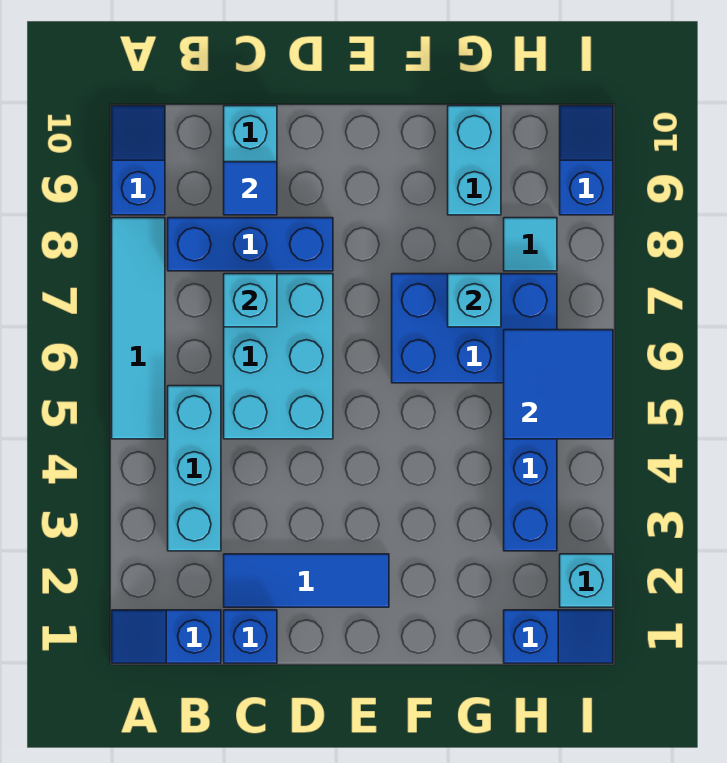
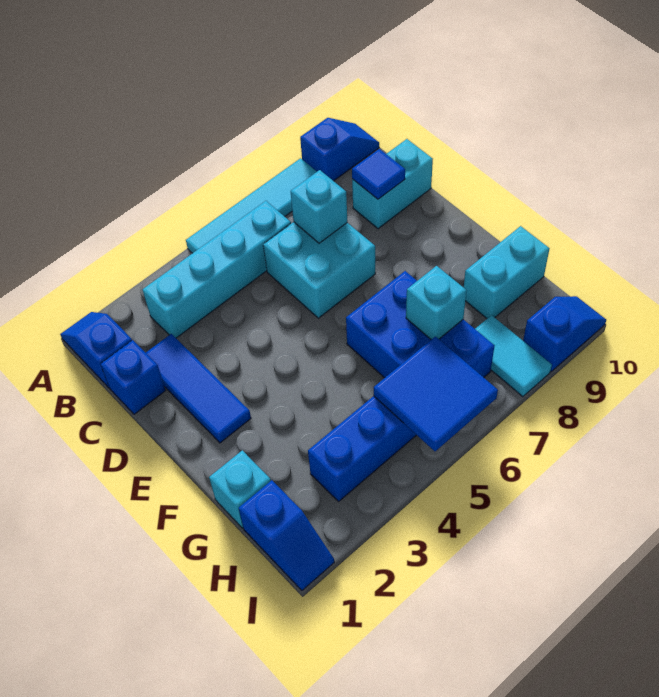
cyan 1x3 brick [168,386,221,551] -> cyan 1x4 brick [142,201,291,338]
blue 1x3 brick [168,218,333,271] -> none
cyan 2x3 brick [224,274,333,439] -> cyan 2x2 brick [263,222,375,318]
cyan 1x1 tile [504,218,557,271] -> cyan 1x2 tile [475,315,552,397]
cyan 1x1 brick [560,554,613,607] -> cyan 1x1 brick moved to [209,450,271,528]

